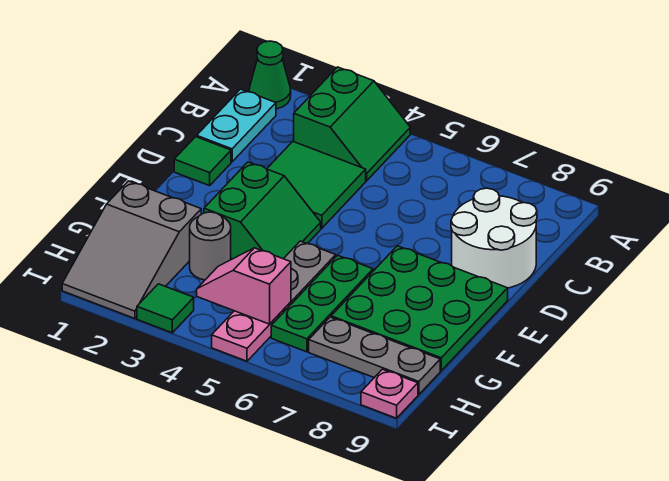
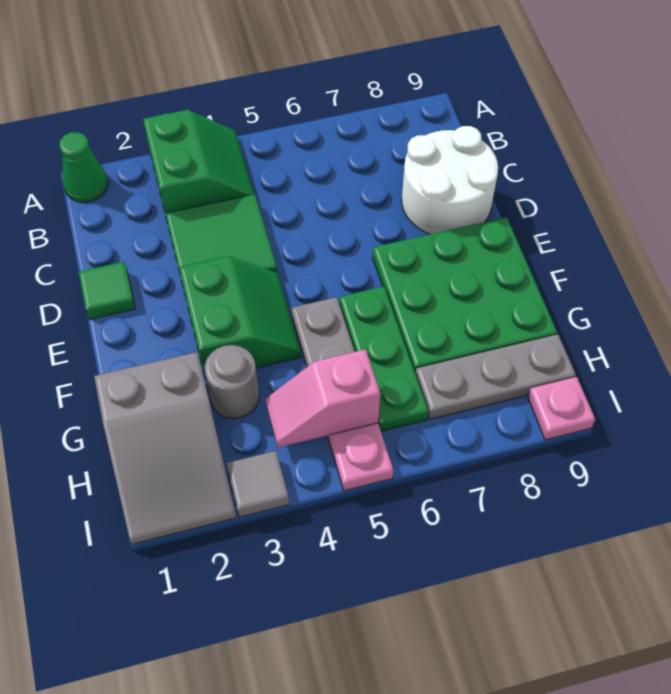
cyan 1x2 plate [197,89,276,162] -> none
green 1x1 tile [137,284,194,333] -> grey 1x1 tile [226,451,289,517]

